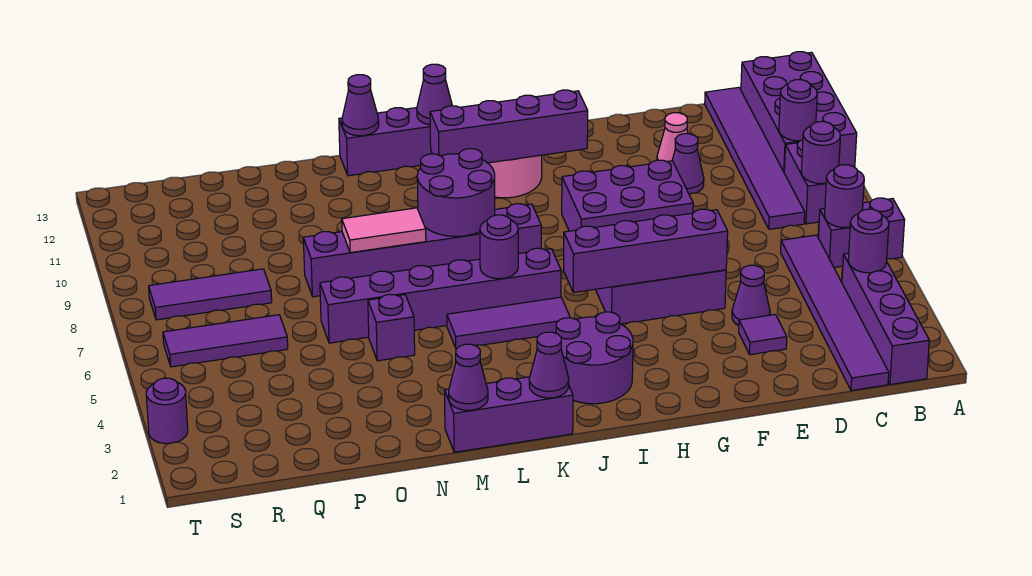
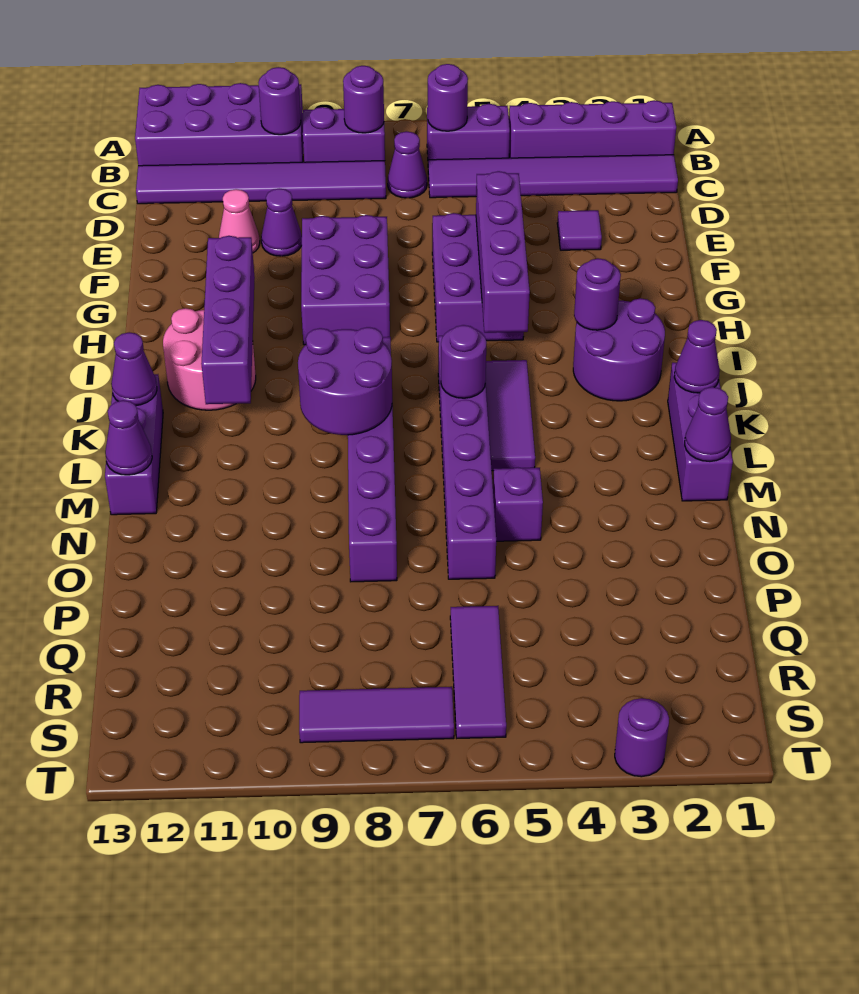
purple 1x2 brick [818,198,905,267] -> purple 1x2 brick turned to [427,104,510,160]
purple 1x1 round brick [848,209,889,273] -> purple 1x1 round brick moved to [574,258,621,330]
purple 1x1 cone [732,265,770,326] -> purple 1x1 cone moved to [388,131,427,198]
pink 1x2 tile [342,208,426,253] -> none
purple 1x3 tile [149,269,272,320] -> purple 1x3 tile turned to [299,687,454,743]

